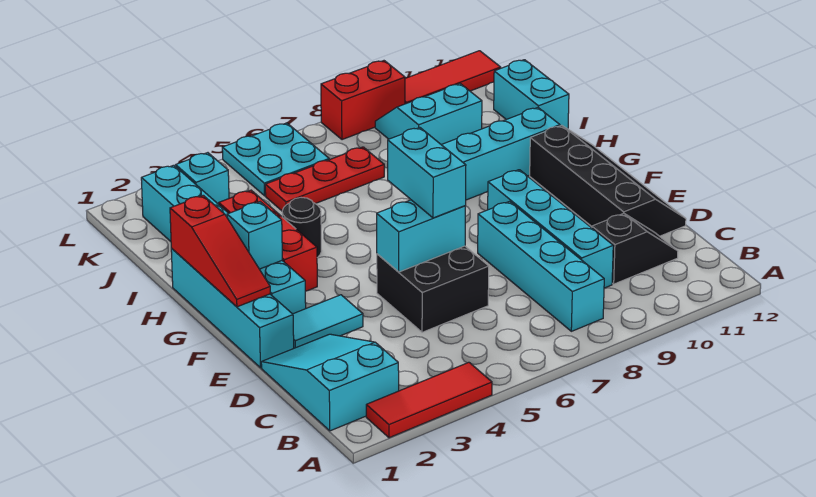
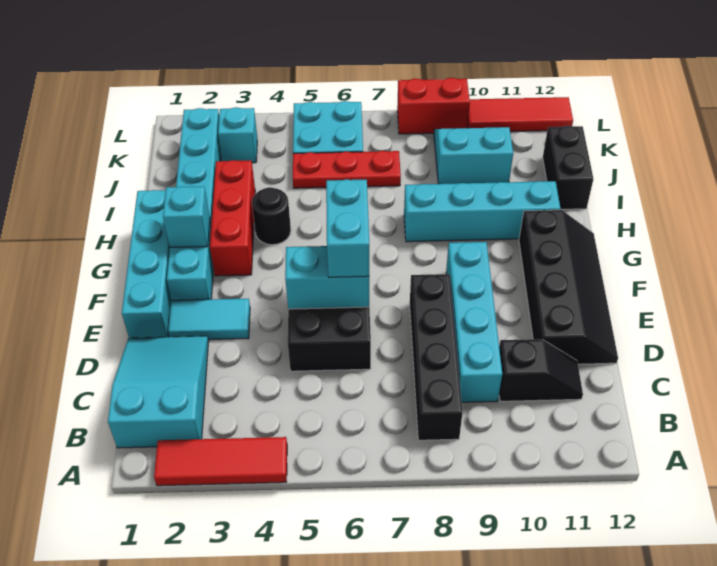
cyan 1x4 brick [478,201,604,331] -> black 1x4 brick [410,274,462,440]
red 1x3 slope [170,195,270,307] -> none
cyan 1x2 brick [494,60,569,129] -> black 1x2 brick [543,126,593,209]

